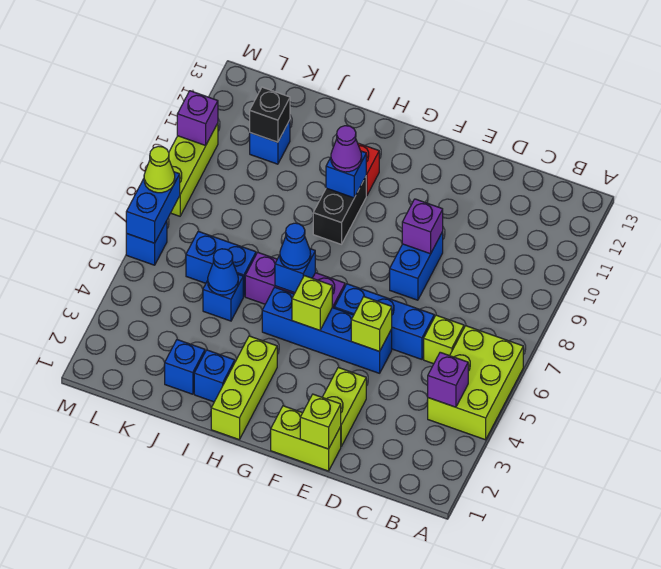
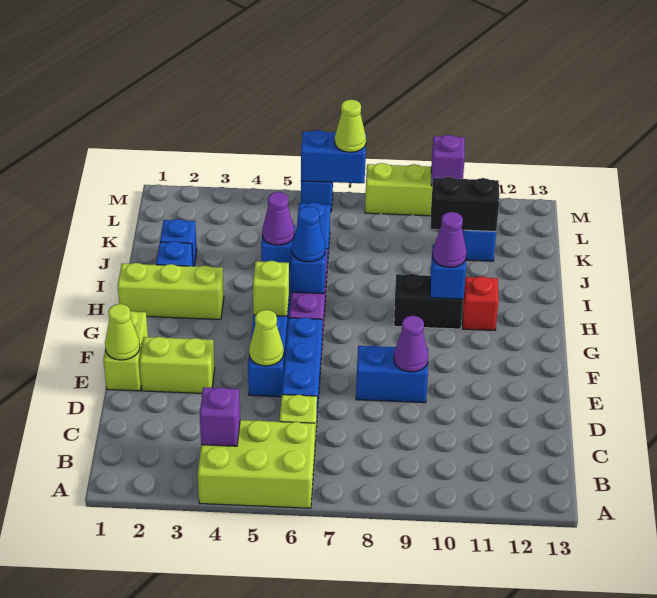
lime 1x1 brick [300,394,341,449] -> lime 1x1 cone [105,304,140,360]
lime 1x1 brick [351,297,392,351] -> lime 1x1 cone [249,310,284,366]
purple 1x1 brick [402,199,443,254] -> purple 1x1 cone [394,316,428,372]
blue 1x1 cone [208,249,238,295] -> purple 1x1 cone [262,192,294,245]
black 1x1 brick [250,87,290,142] -> black 1x2 brick [431,177,499,231]

